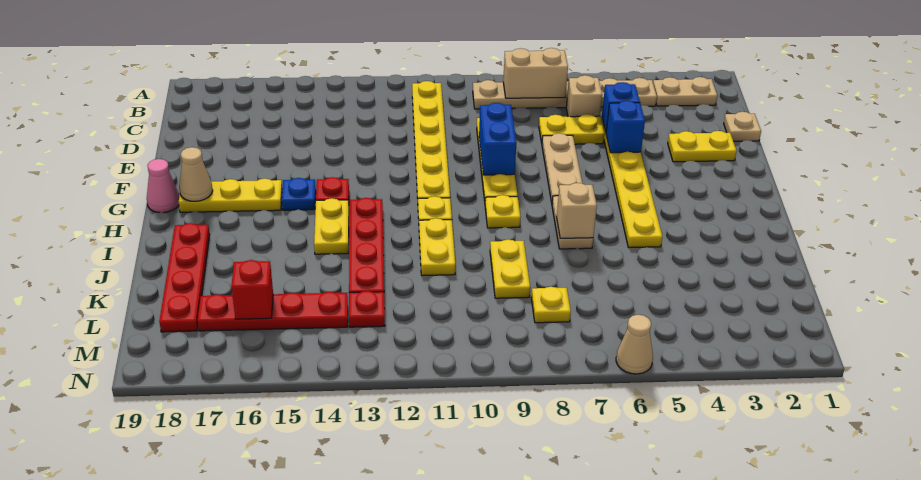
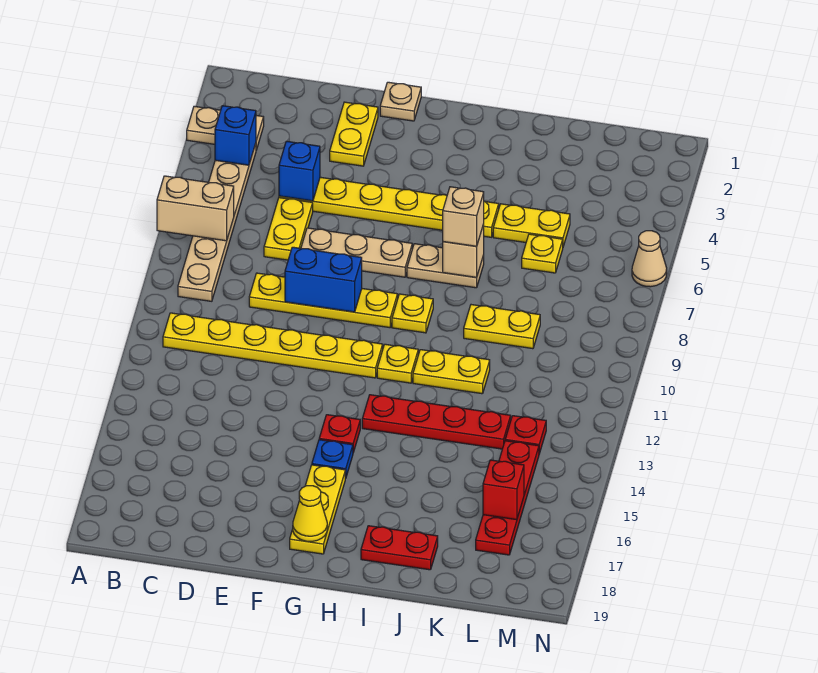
tan 1x2 plate [653,77,717,106] -> tan 1x2 plate turned to [187,106,264,150]
tan 1x2 brick [503,48,568,98] -> tan 1x2 brick turned to [157,176,234,241]
tan 1x1 brick [566,75,602,117] -> tan 1x1 brick moved to [443,187,484,246]
tan 1x1 plate [724,112,761,141] -> tan 1x1 plate moved to [380,82,421,121]
blue 1x1 brick [606,101,645,153] -> blue 1x1 brick moved to [215,106,256,165]
tan 1x1 cone [179,147,213,201] -> yellow 1x1 cone [293,486,327,541]
pink 1x1 cone [147,159,179,213] -> none
yellow 1x2 plate [314,198,349,254] -> yellow 1x2 plate moved to [493,204,570,246]
red 1x4 plate [159,223,210,332] -> red 1x2 plate [361,526,438,570]
yellow 1x1 plate [531,287,571,323] -> yellow 1x1 plate moved to [522,234,563,273]

